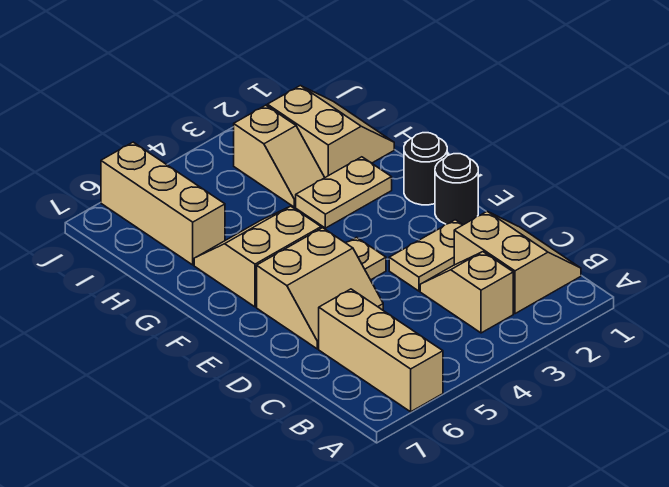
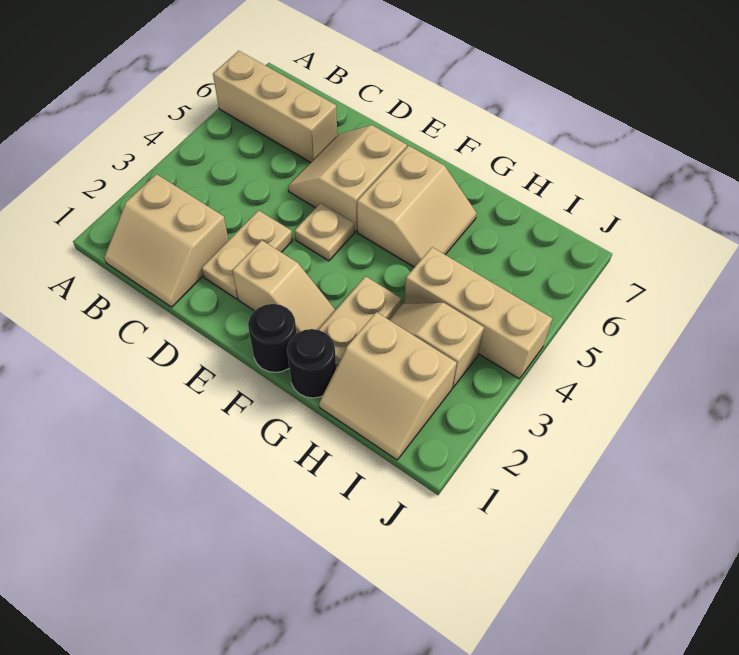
tan 1x2 slope [420,252,513,333] -> tan 1x2 slope moved to [233,240,335,333]
black 1x1 round brick [435,154,478,225] -> black 1x1 round brick moved to [287,329,336,398]
tan 1x3 brick [101,142,225,265] -> tan 1x3 brick moved to [404,247,552,379]

